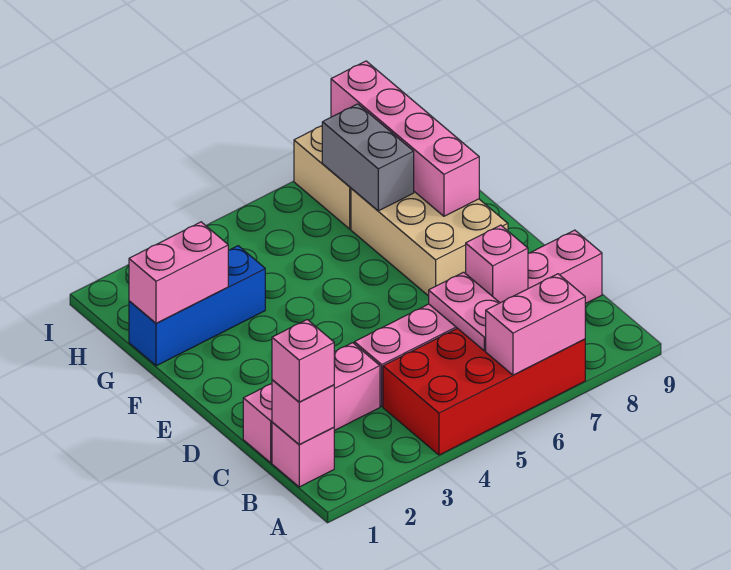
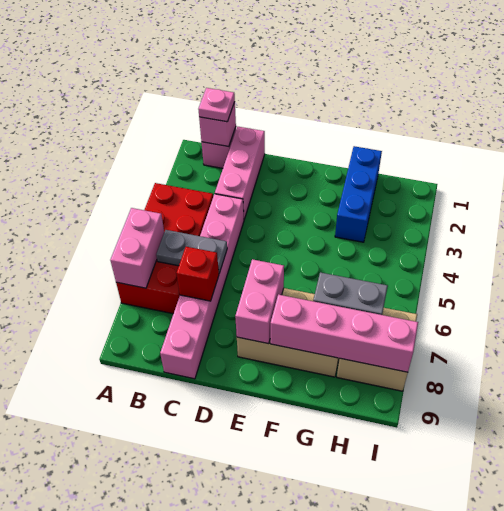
pink 1x1 brick [272,320,334,402] -> pink 1x1 plate [198,88,235,122]
pink 1x2 plate [429,272,500,351] -> grey 1x2 plate [156,230,227,273]
pink 1x1 brick [466,225,528,303] -> red 1x1 brick [177,247,219,301]
pink 1x2 brick [129,222,228,323] -> pink 1x2 brick moved to [235,259,284,344]

